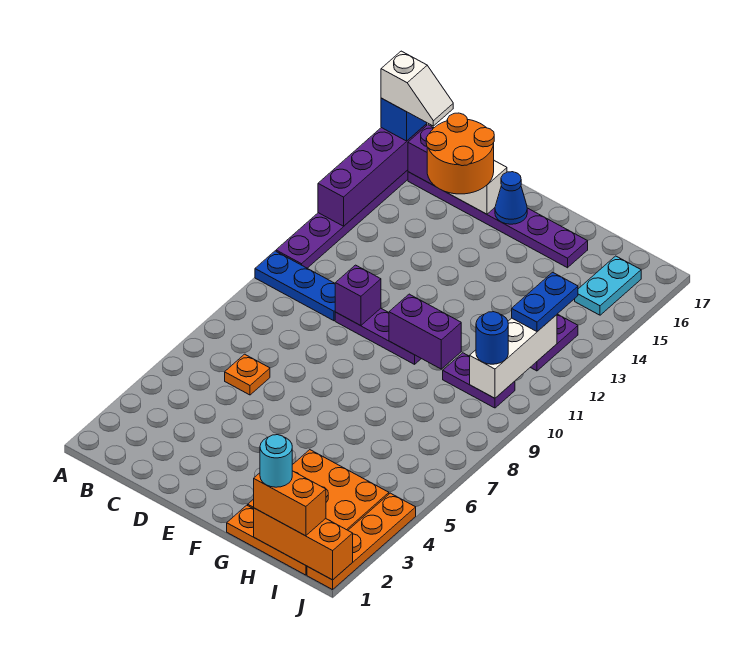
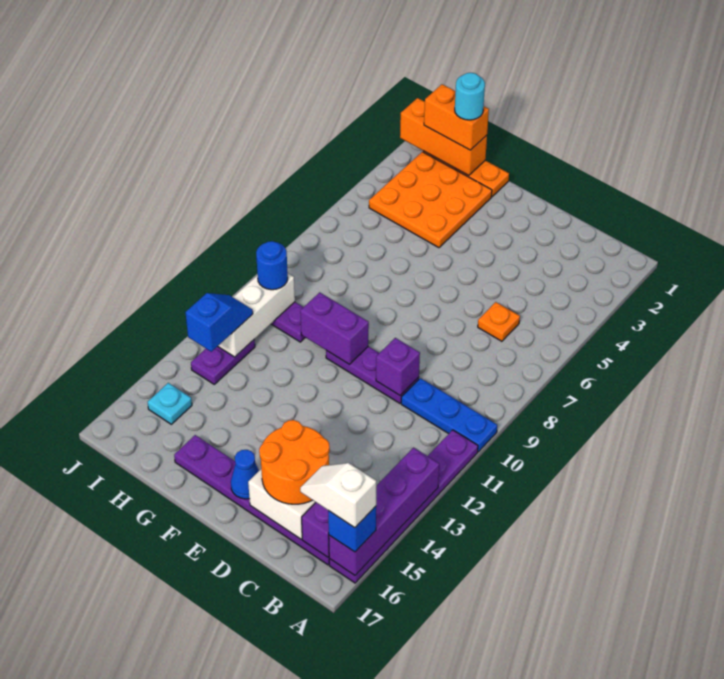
blue 1x2 plate [512,272,578,331] -> blue 1x2 slope [185,293,253,352]
cyan 1x2 plate [575,256,641,315] -> cyan 1x1 plate [148,383,192,424]
orange 1x4 plate [307,493,416,590] -> none

